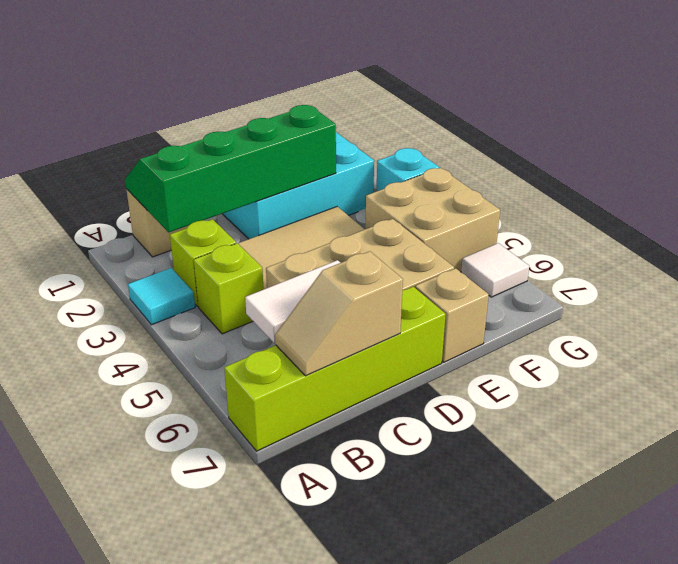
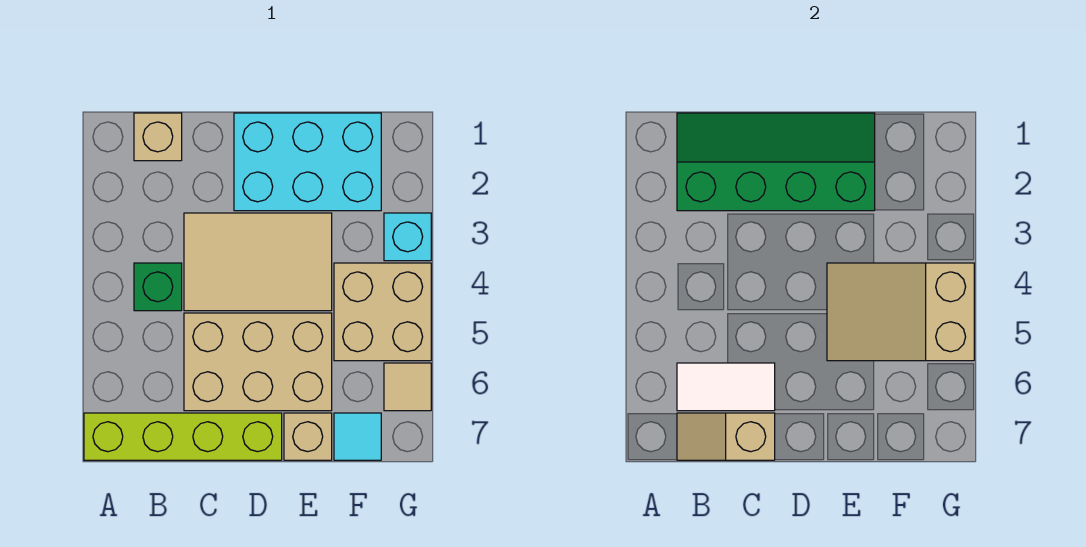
cyan 1x1 tile [128,268,195,325] -> cyan 1x1 tile moved to [334,413,381,460]
lime 1x1 brick [170,219,236,307] -> none
lime 1x1 brick [194,243,264,334] -> green 1x1 brick [134,263,182,311]
none -> tan 2x3 slope [827,263,974,361]
white 1x1 tile [461,243,529,297] -> tan 1x1 tile [384,363,431,411]

